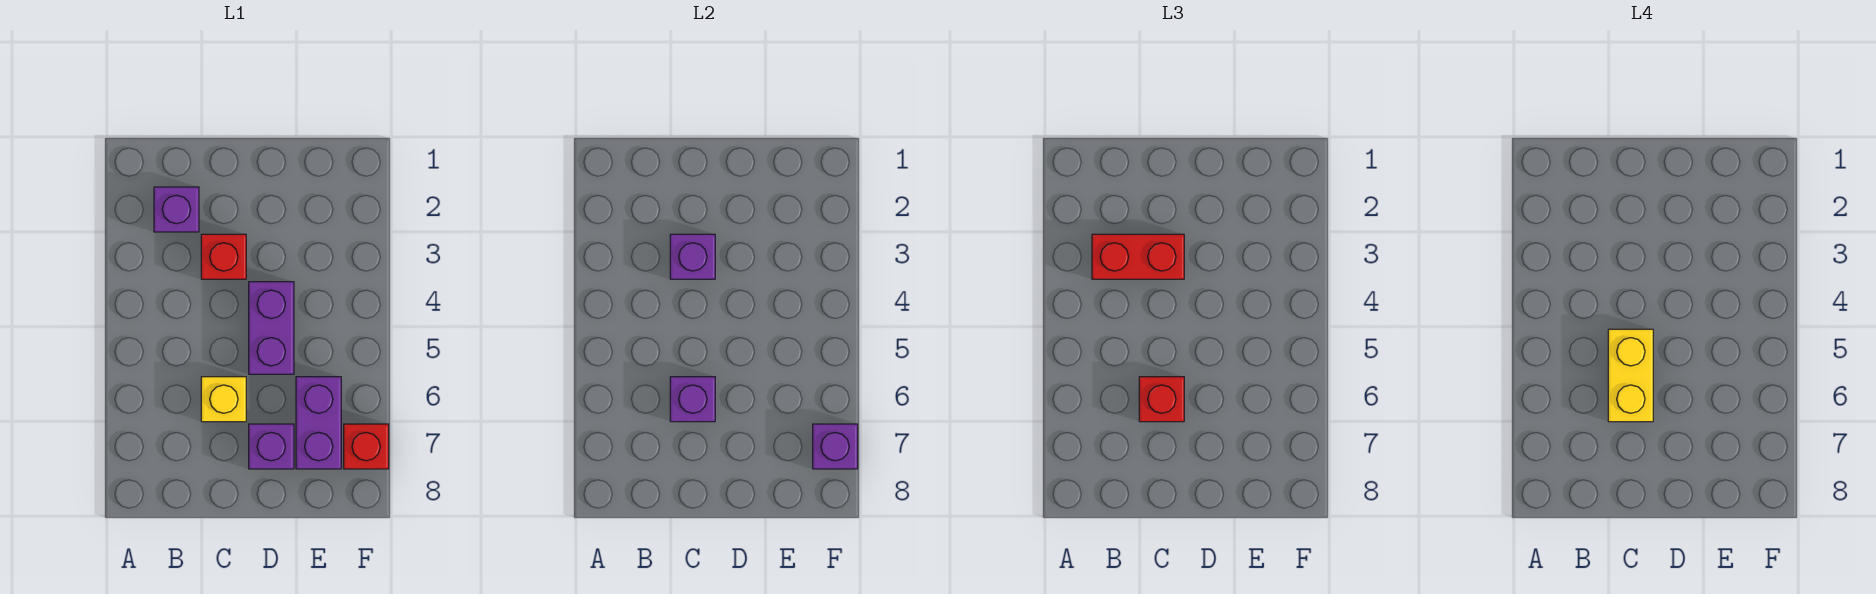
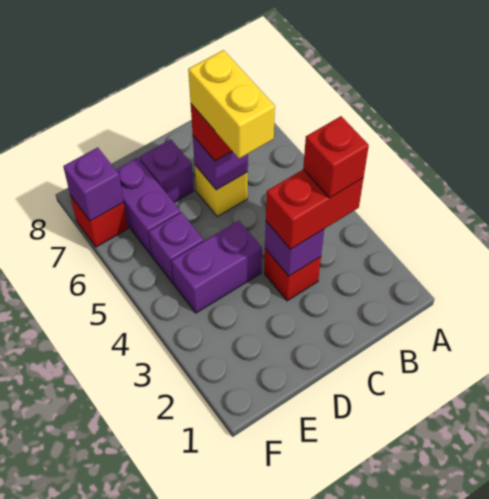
purple 1x1 brick [154,187,199,232] -> purple 1x1 brick moved to [149,212,204,284]
none -> red 1x1 brick [303,116,369,198]
purple 1x2 brick [249,282,294,374] -> purple 1x2 brick turned to [172,221,262,313]

